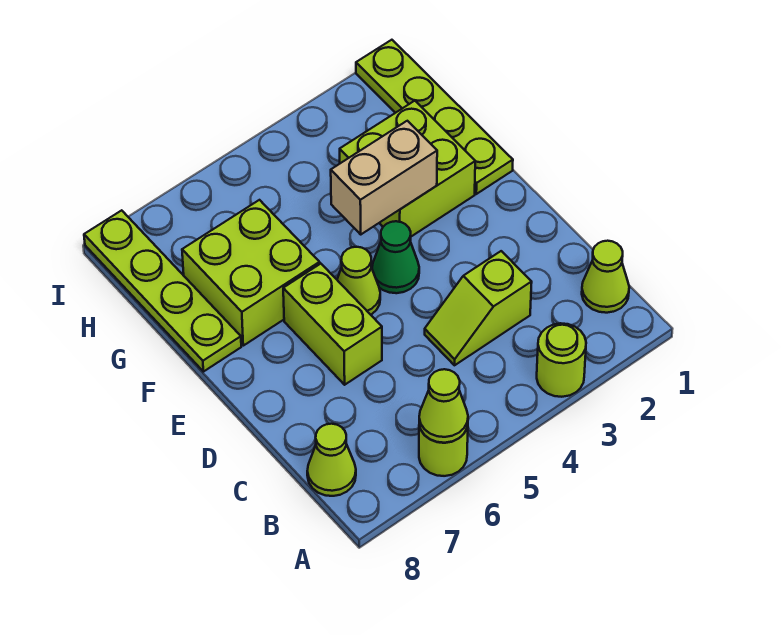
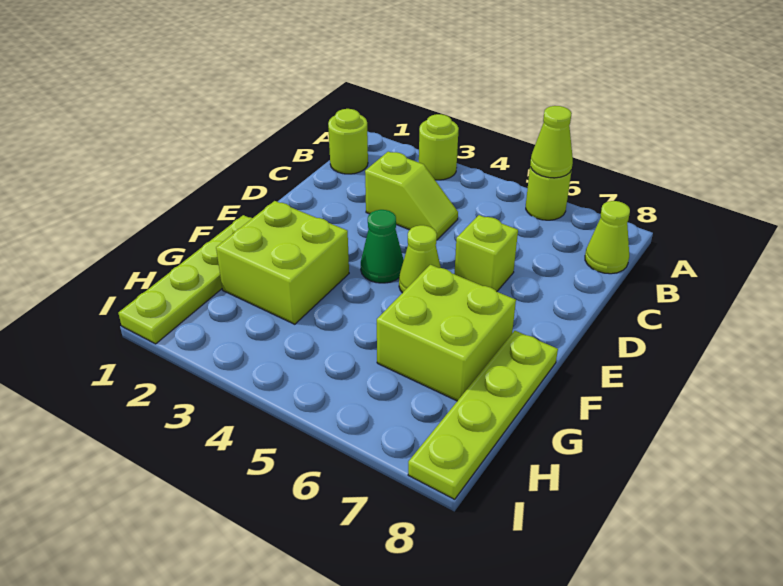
lime 1x1 cone [582,241,629,313] -> lime 1x1 round brick [328,109,368,174]
lime 1x2 brick [283,264,382,385] -> lime 1x1 brick [454,215,518,292]
tan 1x2 brick [331,121,437,234] -> none

